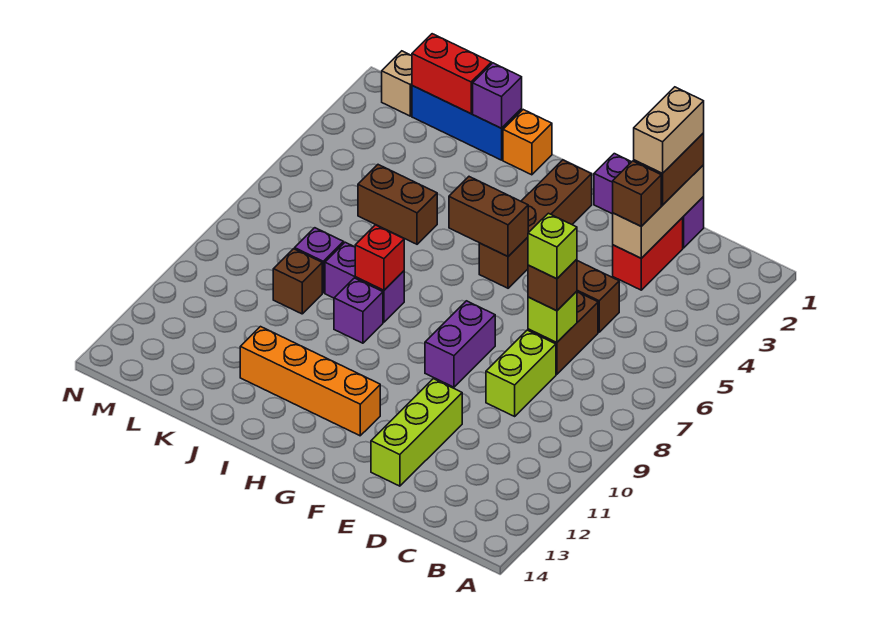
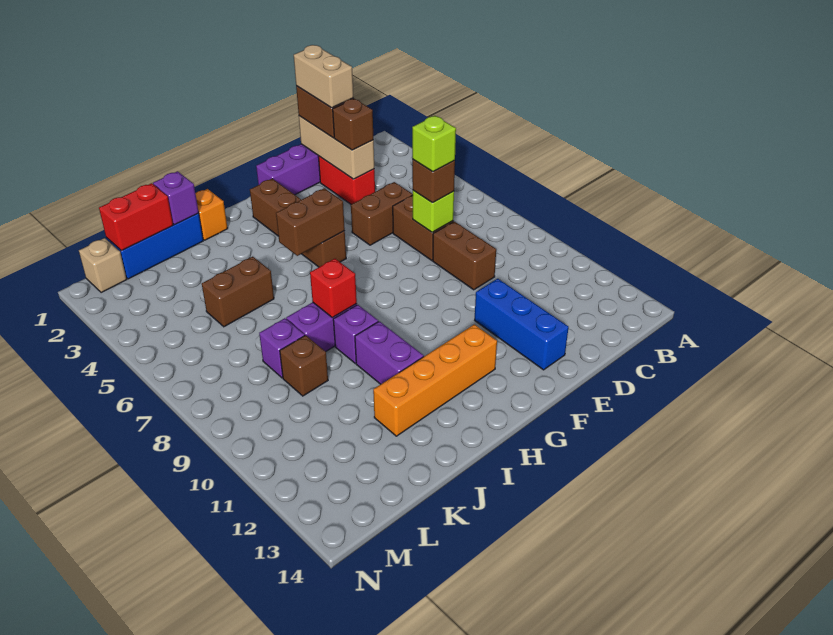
lime 1x2 brick [486,330,556,416] -> brown 1x2 brick [433,222,496,290]
lime 1x3 brick [371,379,462,486] -> blue 1x3 brick [475,279,569,370]
purple 1x2 brick [425,301,495,387] -> purple 1x2 brick moved to [355,321,424,384]

